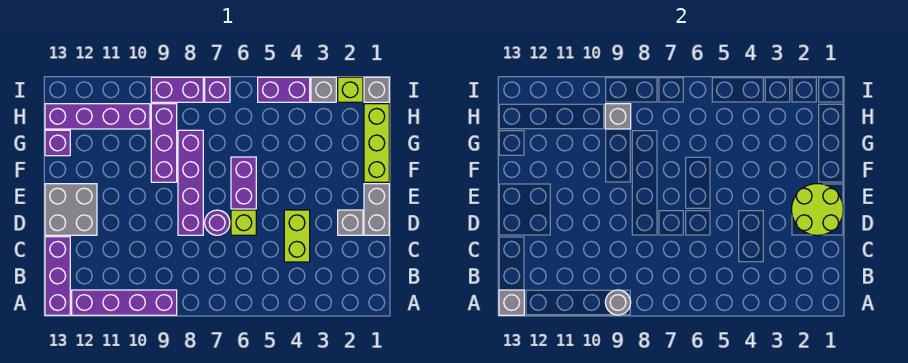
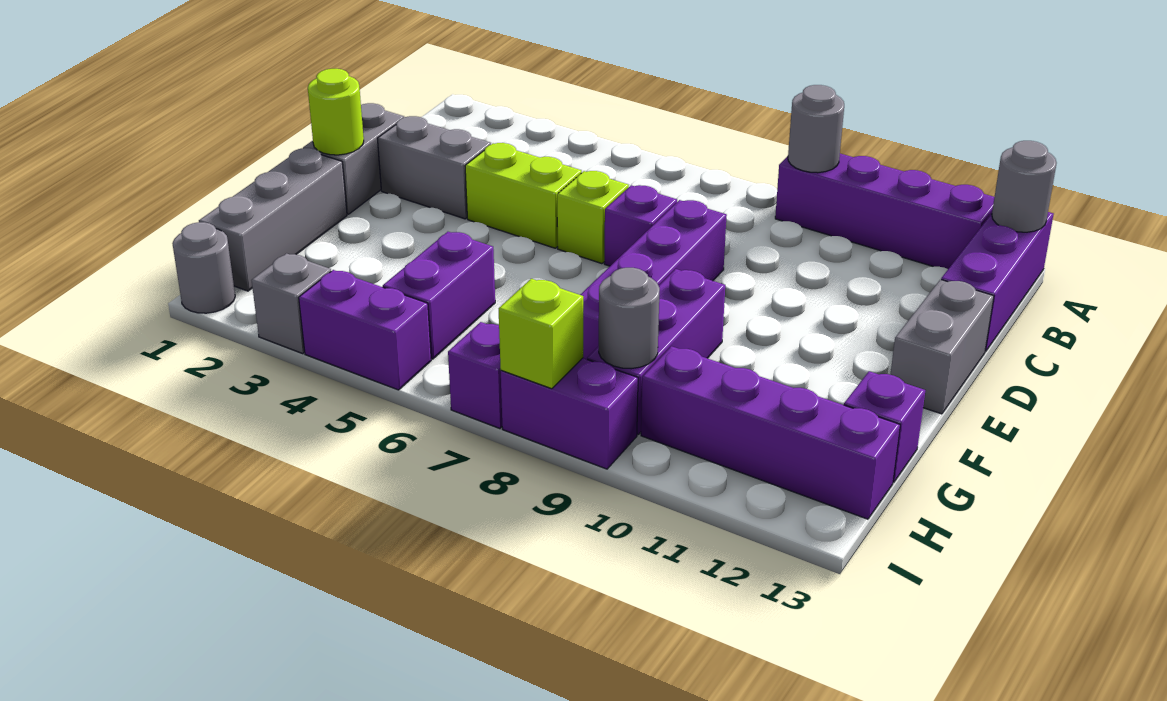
grey 1x1 brick [499,290,524,315] -> grey 1x1 round brick [992,141,1057,232]
lime 1x2 brick [284,210,310,262] -> lime 1x2 brick turned to [465,143,582,248]
lime 2x2 round brick [792,184,843,235] -> lime 1x1 round brick [308,69,364,155]
grey 1x1 brick [338,210,363,235] -> grey 1x2 brick [377,116,491,219]
purple 1x1 round brick [205,210,230,235] -> purple 1x1 brick [604,185,677,266]
grey 2x2 brick [45,184,97,235] -> grey 1x2 brick [890,280,994,414]
purple 1x2 brick [231,157,256,209] -> purple 1x2 brick moved to [383,232,495,359]
lime 1x3 brick [364,104,389,182] -> grey 1x3 brick [199,148,347,291]
grey 1x1 brick [605,104,631,129] -> grey 1x1 round brick [599,268,660,369]
grey 1x1 brick [364,77,389,102] -> grey 1x1 round brick [172,222,235,313]
lime 1x1 brick [338,77,363,102] -> lime 1x1 brick moved to [499,279,583,389]

